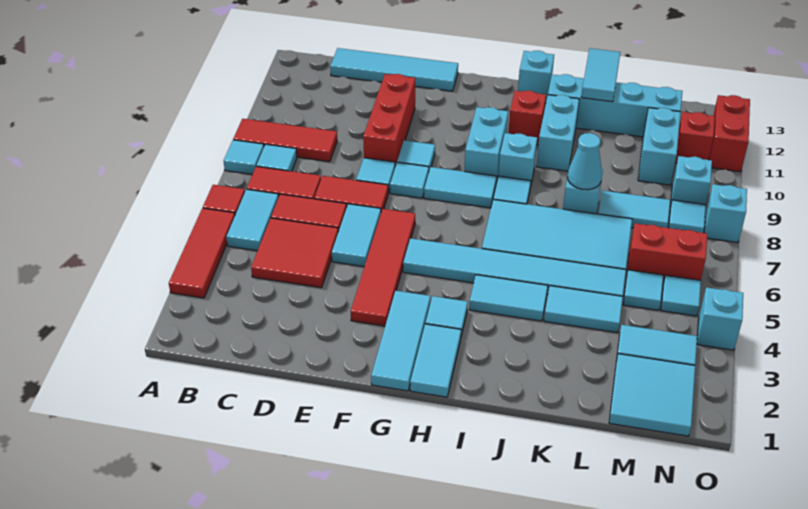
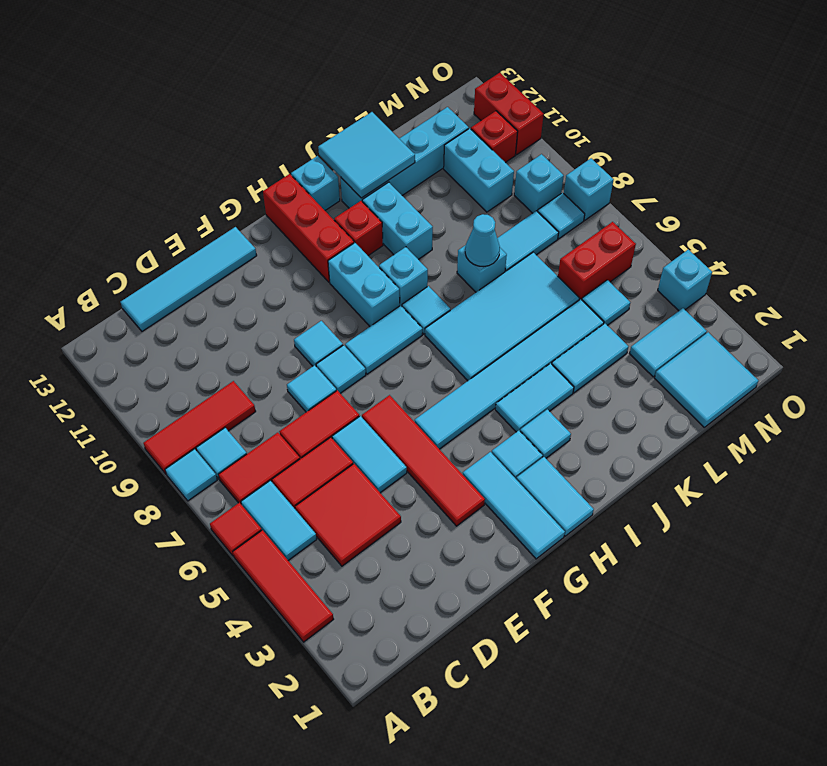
red 1x3 brick [363,74,415,166] -> red 1x3 brick moved to [263,174,354,282]
cyan 1x2 tile [581,48,620,102] -> cyan 2x2 tile [318,112,415,198]
cyan 1x1 tile [661,275,701,316] -> cyan 1x1 tile moved to [520,409,571,458]

